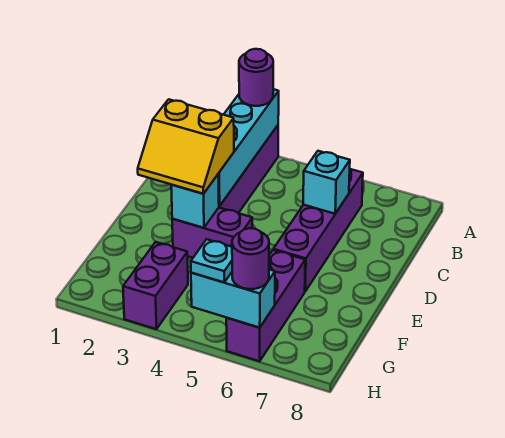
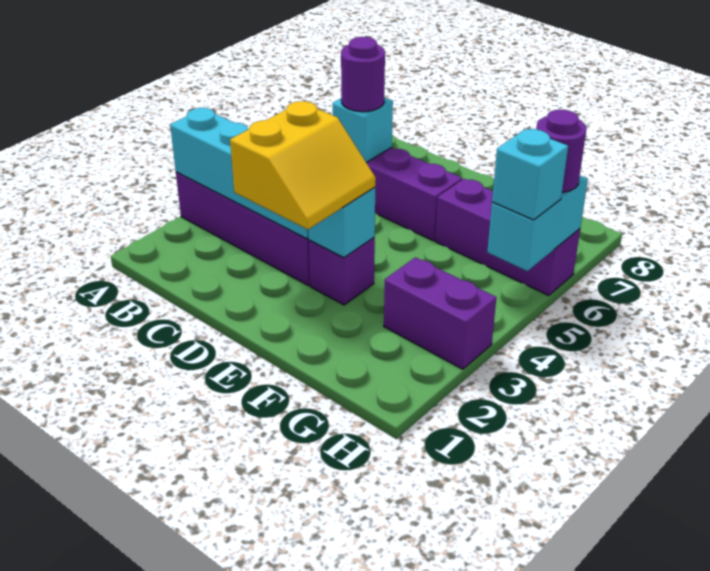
purple 1x1 round brick [239,49,273,106] -> purple 1x1 round brick moved to [341,37,385,112]
purple 1x2 brick [172,208,252,258] -> purple 1x1 brick [309,238,375,305]
cyan 1x1 plate [191,239,232,282] -> cyan 1x1 brick [492,129,568,220]

